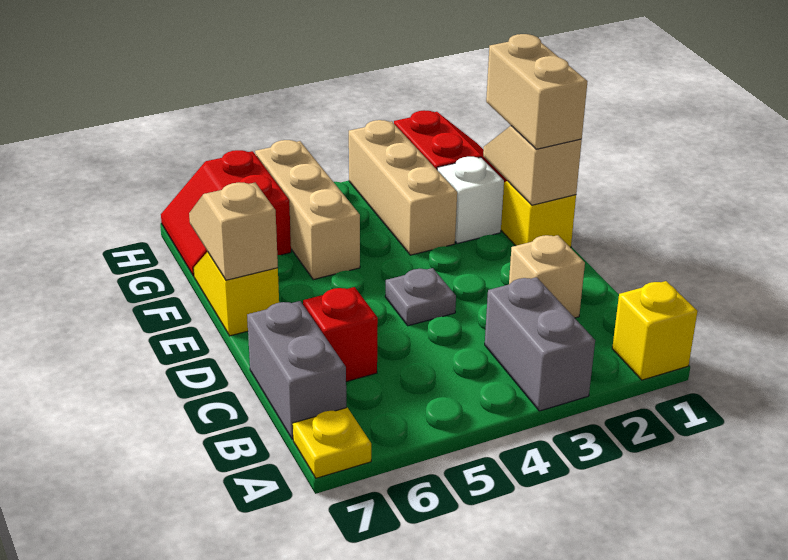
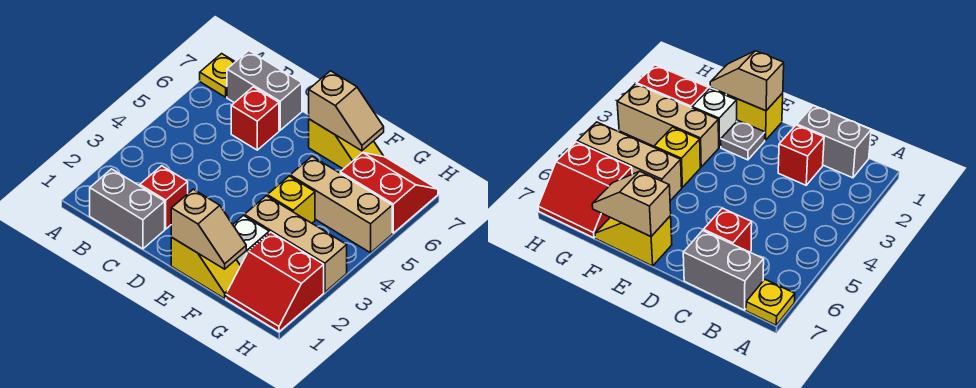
yellow 1x1 brick [612,281,698,380] -> yellow 1x1 brick moved to [267,176,315,223]
grey 1x2 brick [485,277,595,411] -> grey 1x2 brick moved to [90,169,165,249]
tan 1x1 brick [509,235,585,318] -> red 1x1 brick [140,166,188,229]
grey 1x1 plate [385,268,456,326] -> grey 1x1 plate moved to [721,121,765,160]
tan 1x2 brick [486,34,588,149] -> none

